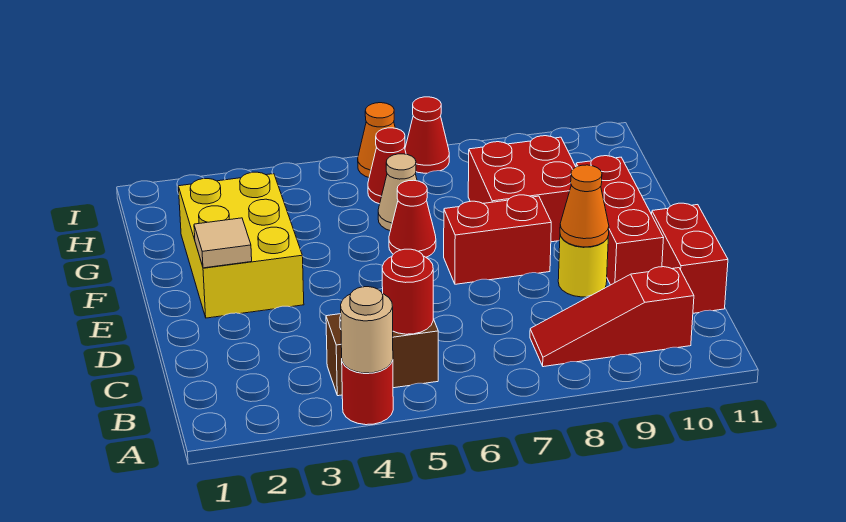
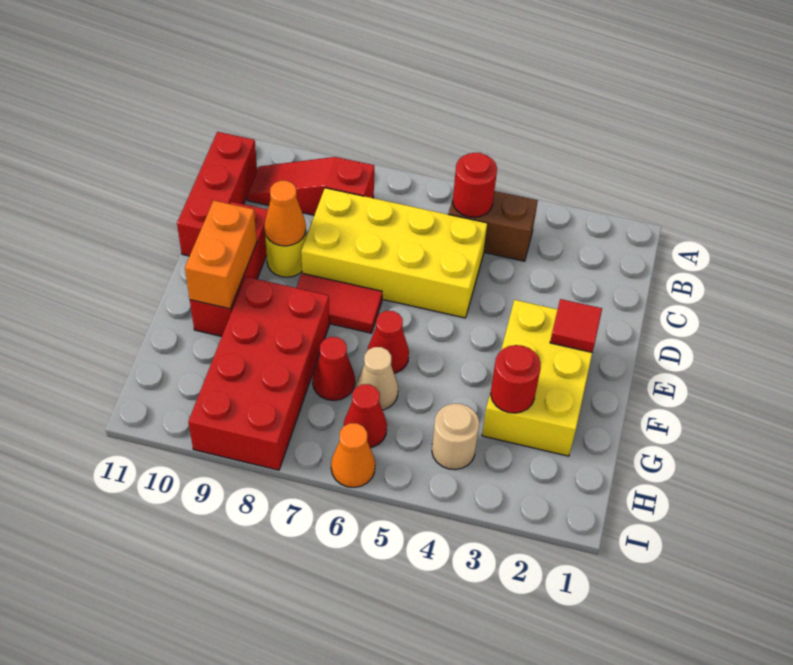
red 1x1 round brick [342,360,393,425] -> red 1x1 round brick moved to [491,345,541,413]
tan 1x1 round brick [341,287,393,373] -> tan 1x1 round brick moved to [432,403,479,470]
red 1x3 slope [530,267,694,367] -> red 1x3 slope turned to [247,157,374,215]
none -> yellow 2x4 brick [301,188,488,318]
red 1x2 brick [652,203,728,313] -> red 1x3 brick [177,132,257,256]
tan 1x1 tile [194,218,252,268] -> red 1x1 tile [550,299,602,352]
red 1x2 brick [444,195,551,284] -> red 1x2 tile [296,273,382,333]
none -> orange 1x2 brick [185,200,257,309]
red 2x2 brick [468,136,576,242] -> red 2x4 brick [188,277,329,470]
red 1x1 cone [405,97,449,173] -> red 1x1 cone moved to [312,337,355,400]

